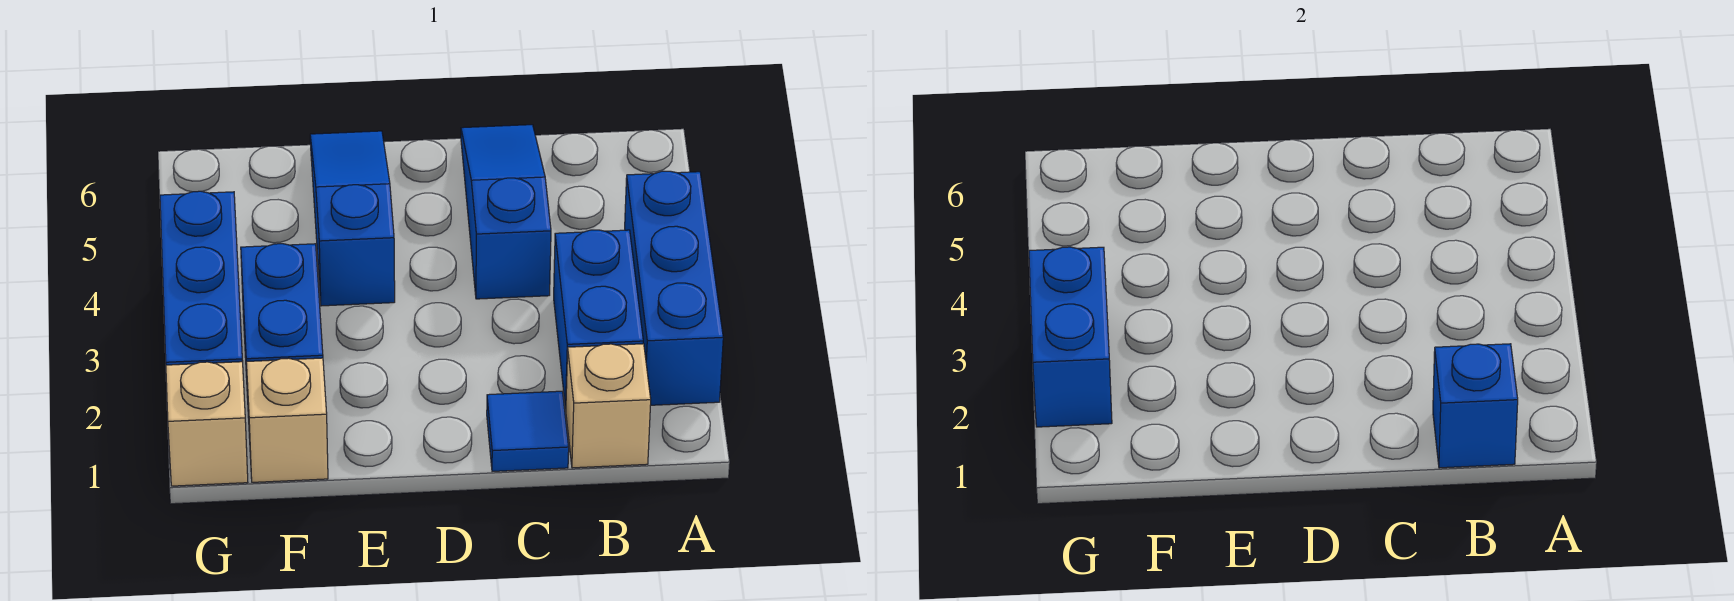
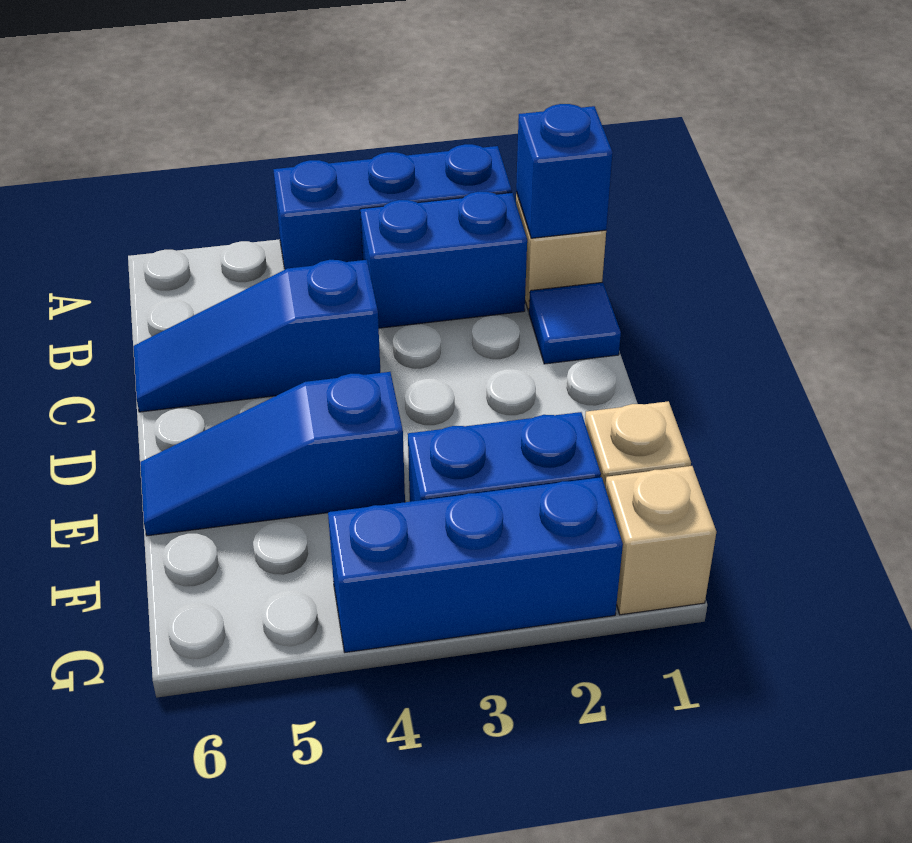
blue 1x2 brick [1029,247,1112,427] -> none

